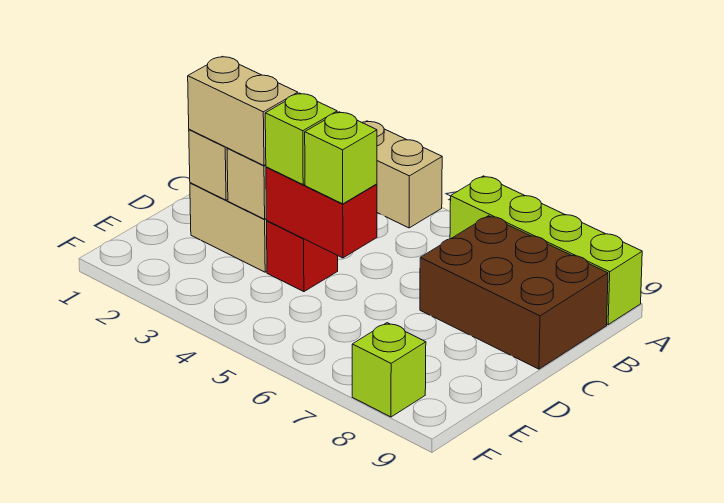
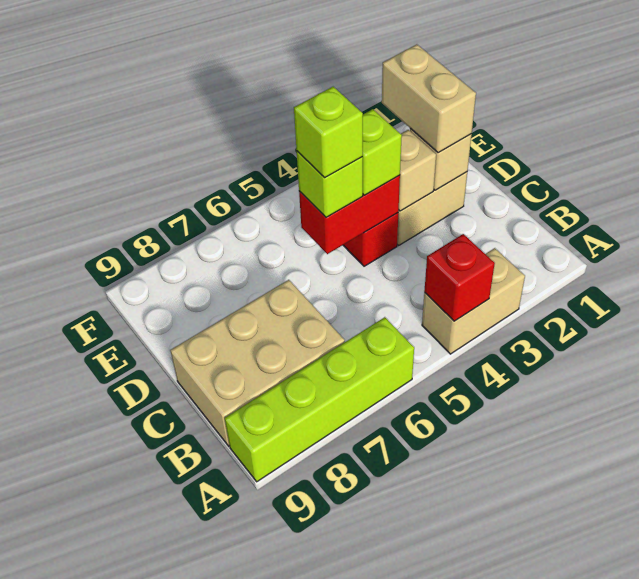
none -> red 1x1 brick [424,234,495,321]
brown 2x3 brick [420,216,608,369] -> tan 2x3 brick [170,280,345,446]
tan 1x2 brick [188,56,298,166] -> tan 1x2 brick turned to [382,44,476,153]
lime 1x1 brick [352,323,426,417] -> lime 1x1 brick moved to [294,87,363,177]

